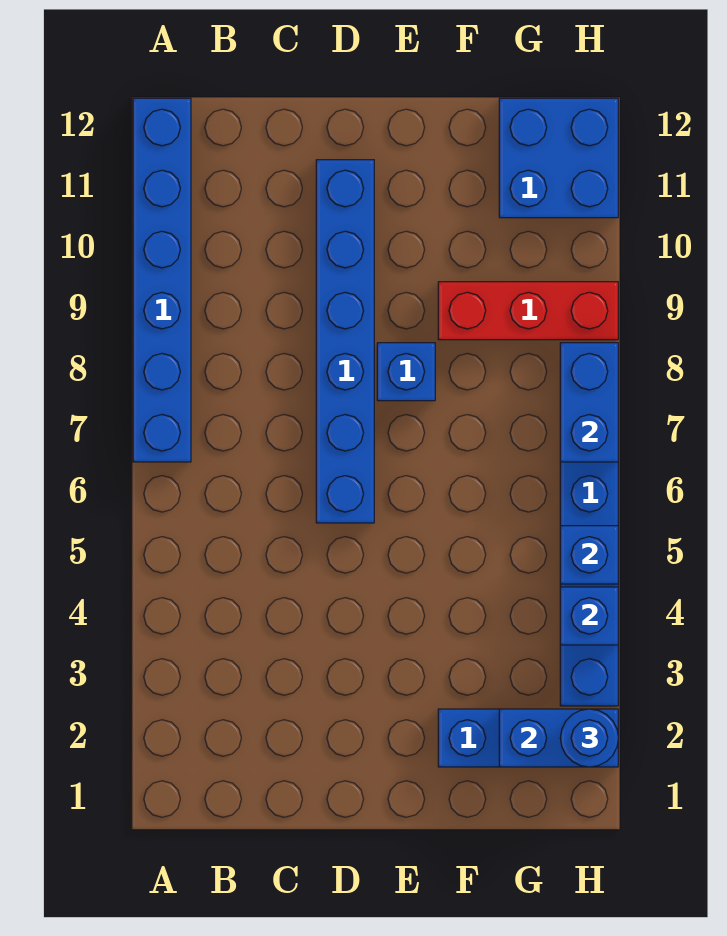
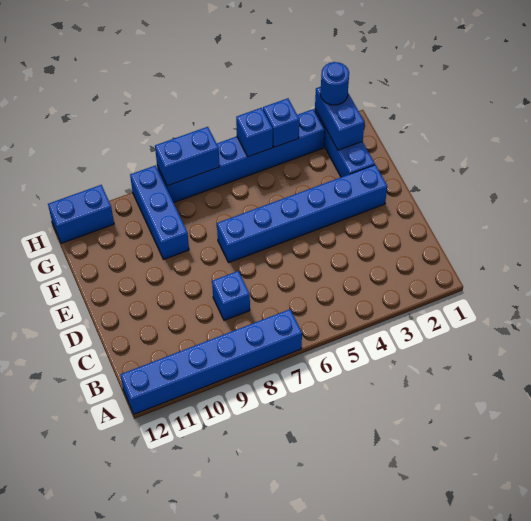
blue 1x6 brick [316,160,374,523] -> blue 1x6 brick moved to [217,165,387,263]
blue 1x1 brick [377,343,435,401] -> blue 1x1 brick moved to [212,271,250,320]
red 1x3 brick [438,282,618,340] -> blue 1x3 brick [130,165,189,260]
blue 2x2 brick [499,98,618,218] -> blue 1x2 brick [48,185,114,243]

